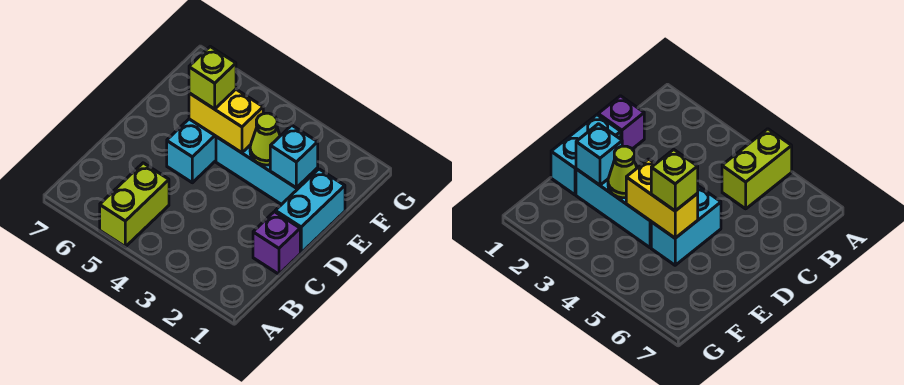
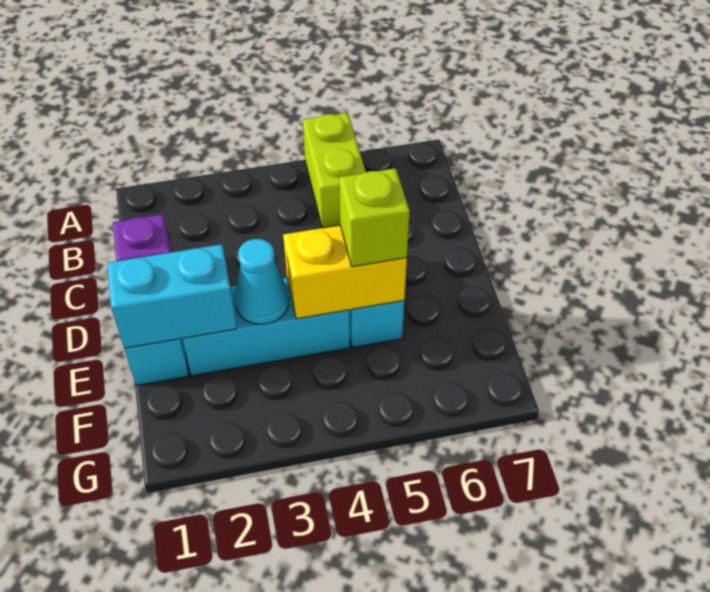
cyan 1x1 brick [270,125,318,188] -> cyan 1x2 brick [107,244,237,349]
lime 1x1 cone [250,113,280,165] -> cyan 1x1 cone [235,239,289,324]

